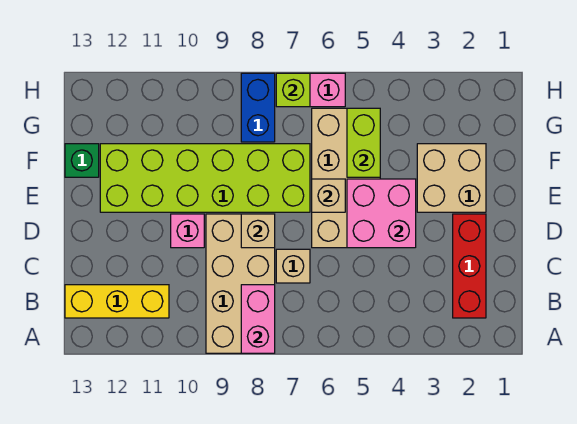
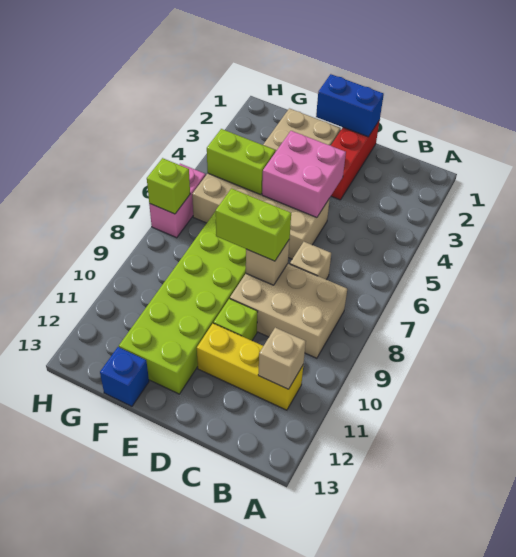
tan 2x4 brick [206,214,275,353] -> tan 2x3 brick [230,264,347,358]
pink 1x2 brick [241,285,275,353] -> none
red 1x3 brick [453,214,486,318] -> red 1x3 brick turned to [331,120,380,200]
yellow 1x3 brick [65,285,169,318] -> yellow 1x3 brick turned to [197,323,303,410]
none -> lime 1x2 brick [215,188,291,261]
pink 1x1 brick [171,214,204,248] -> lime 1x1 brick [214,299,258,341]
tan 1x1 brick [312,179,345,212] -> tan 1x1 brick moved to [258,328,306,389]
green 1x1 brick [65,144,99,177] -> blue 1x1 brick [100,347,149,406]
blue 1x2 brick [241,73,275,142] -> blue 1x2 brick moved to [316,74,384,137]

